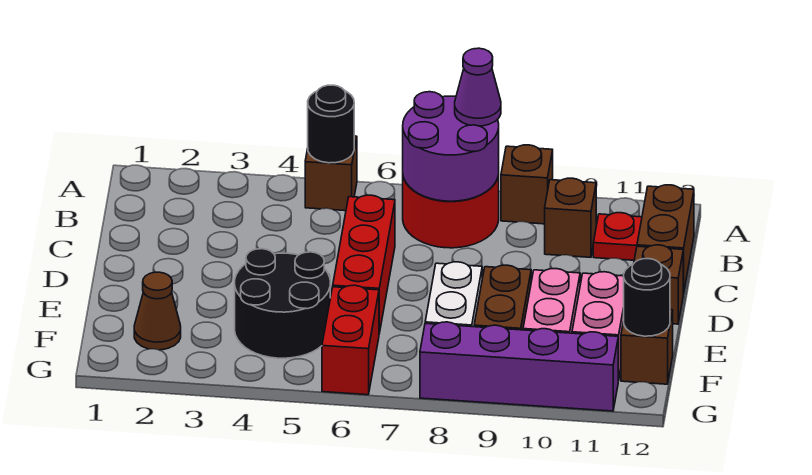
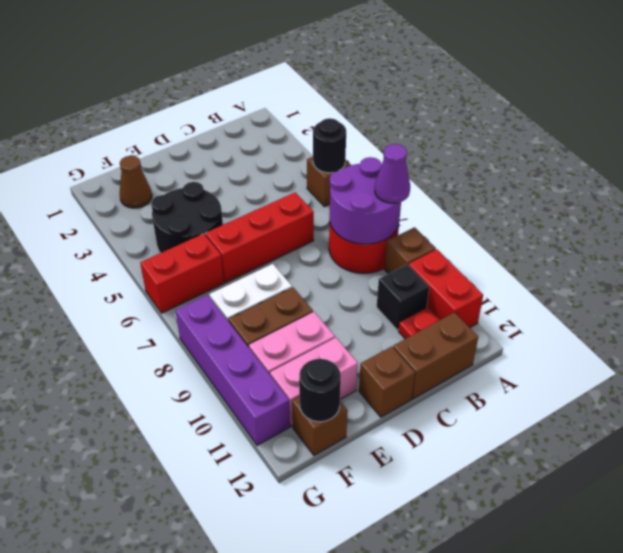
none -> red 1x2 brick [409,249,483,328]
brown 1x1 brick [545,178,596,257] -> black 1x1 brick [377,264,429,330]

